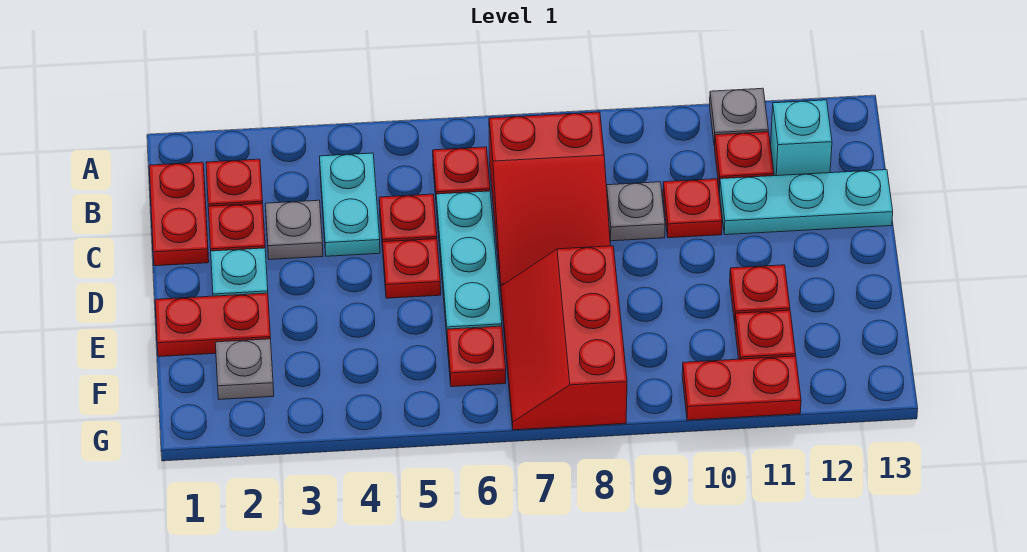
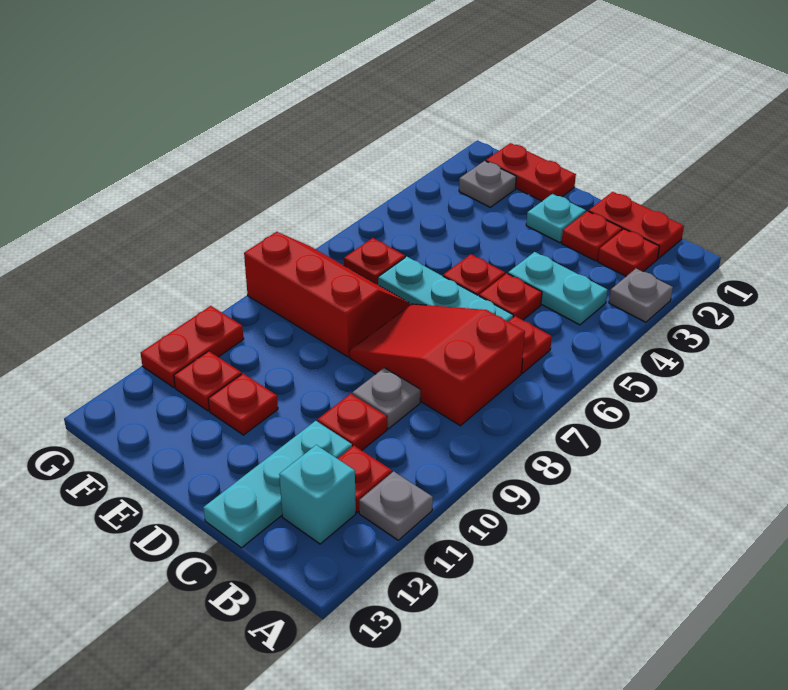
grey 1x1 plate [265,200,323,259] -> grey 1x1 plate moved to [609,269,673,322]
red 1x2 plate [155,293,271,357] -> red 1x2 plate turned to [486,143,576,201]

